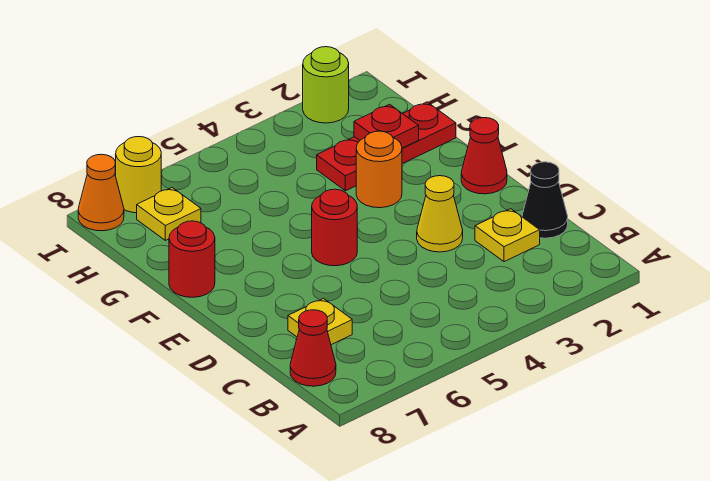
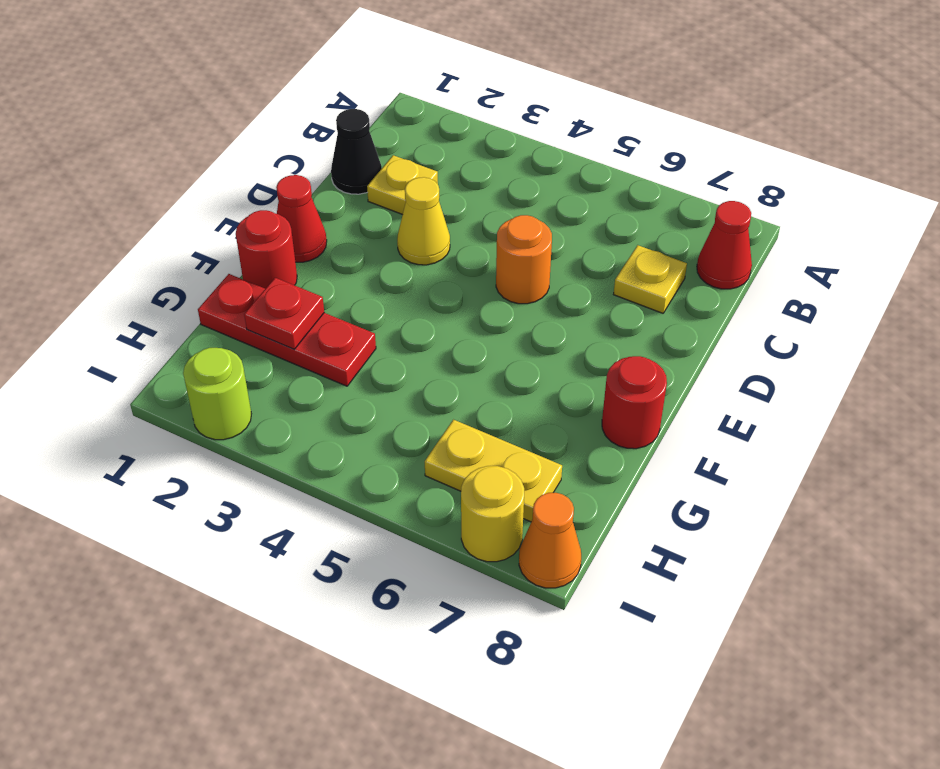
red 1x1 round brick [312,189,357,266] -> red 1x1 round brick moved to [236,210,297,289]
orange 1x1 round brick [356,131,402,208] -> orange 1x1 round brick moved to [496,215,552,304]
yellow 1x1 plate [137,188,201,240] -> yellow 1x2 plate [425,420,562,522]

